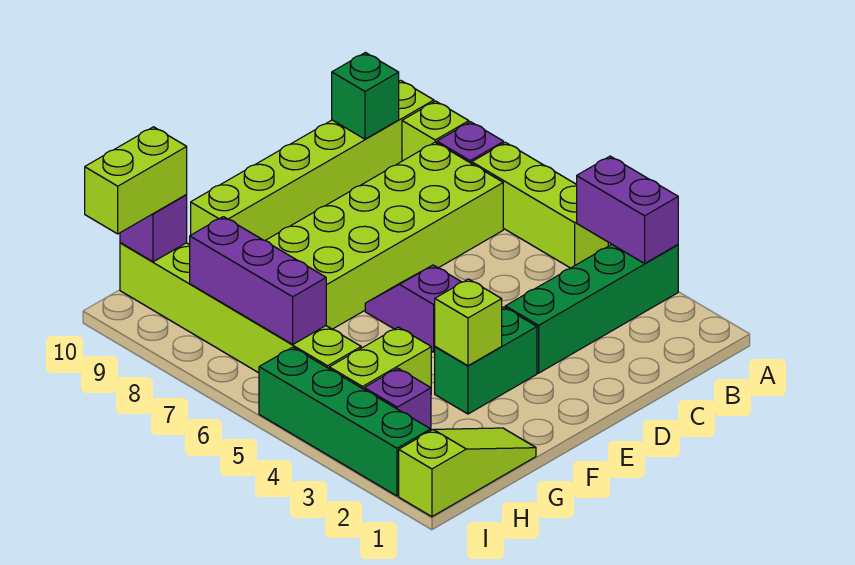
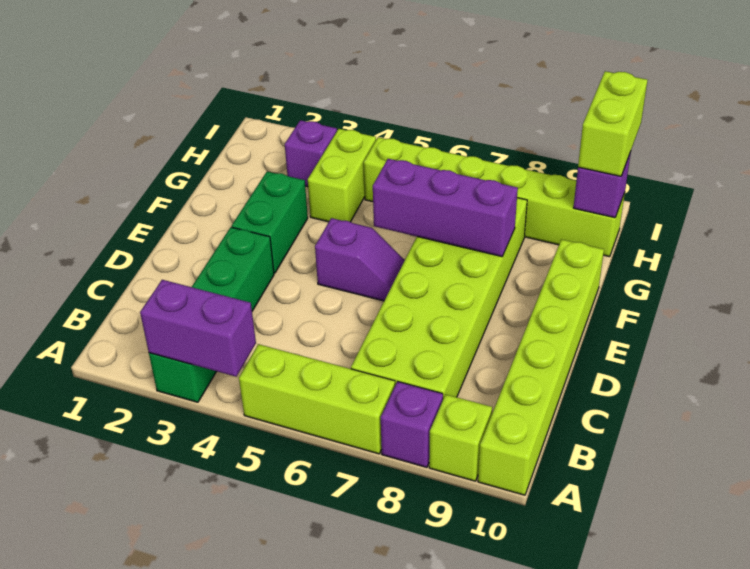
green 1x1 brick [332,53,399,139] -> none
lime 1x1 brick [435,279,502,366] -> none
lime 1x3 slope [399,428,536,517] -> none
purple 1x3 brick [190,217,326,344] -> purple 1x3 brick moved to [373,159,518,257]
green 1x4 brick [259,347,431,496] -> none

